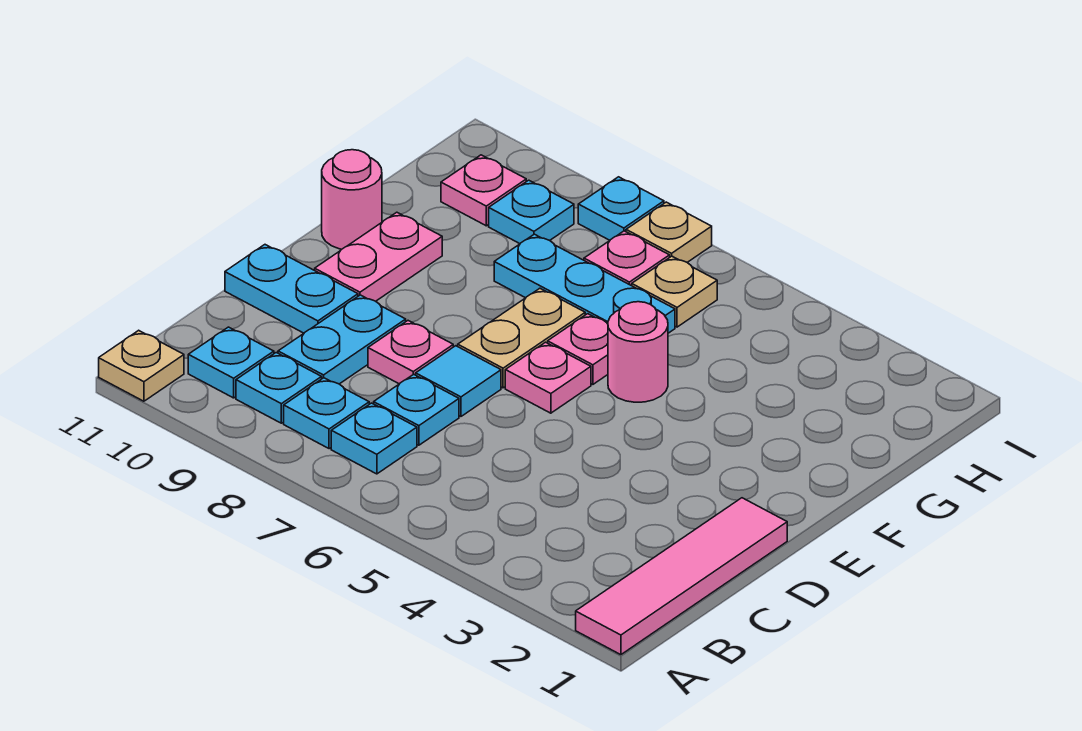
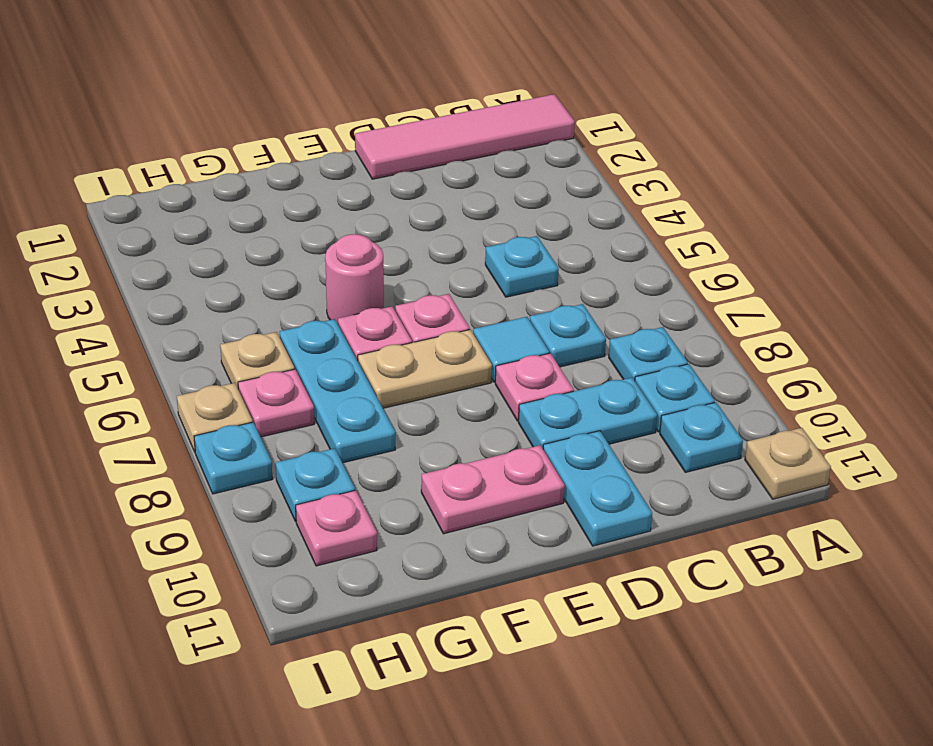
cyan 1x1 plate [331,403,417,474] -> cyan 1x1 plate moved to [485,236,559,297]
pink 1x1 round brick [322,150,382,249] -> none

